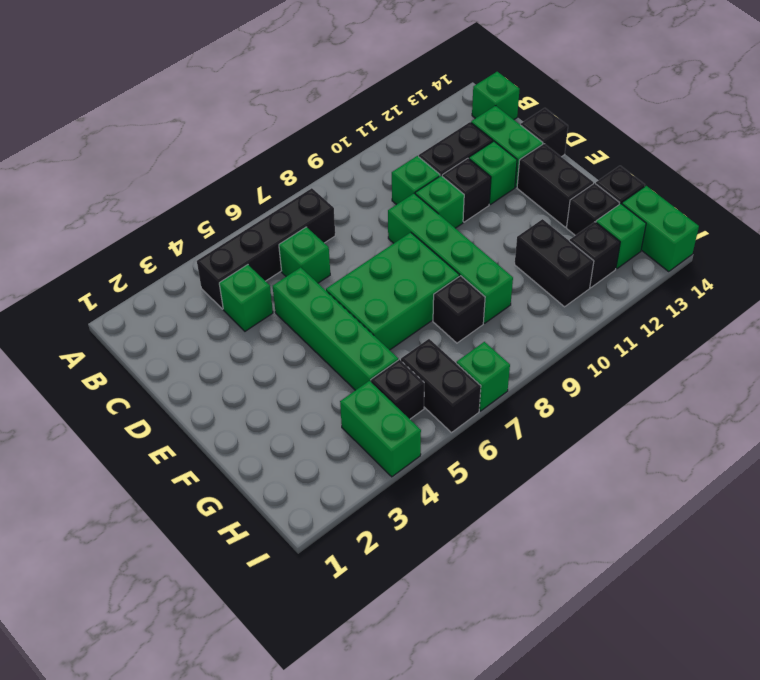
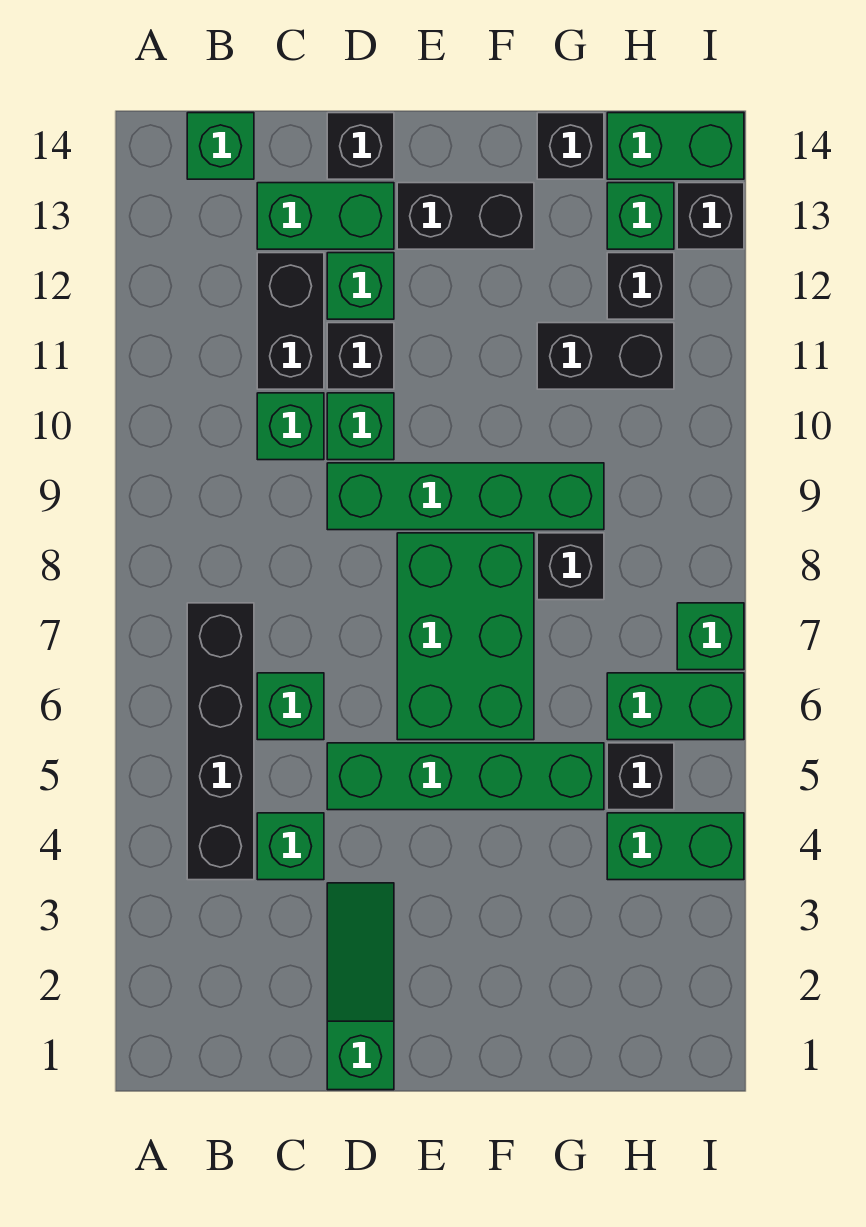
none -> green 1x3 slope [327,883,394,1090]
black 1x1 brick [567,183,619,235] -> black 1x1 brick moved to [677,183,744,249]
black 1x2 brick [401,339,481,433] -> green 1x2 brick [607,673,744,740]

